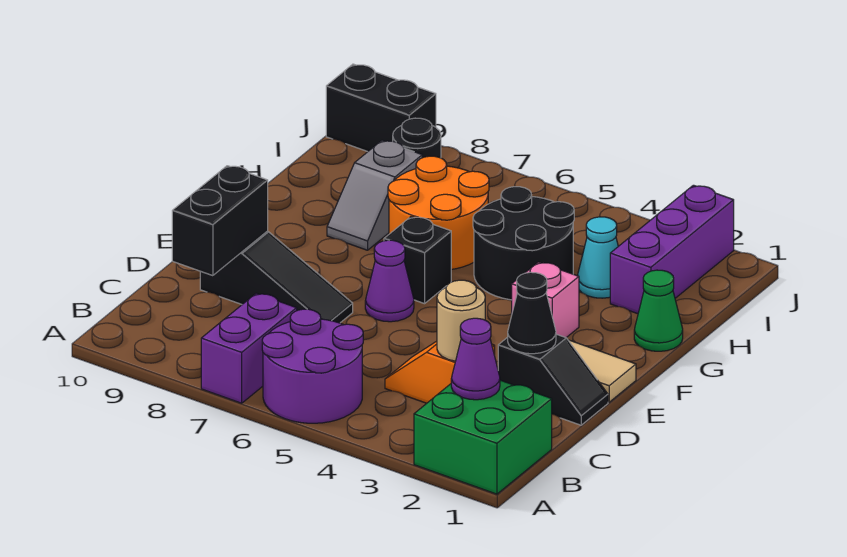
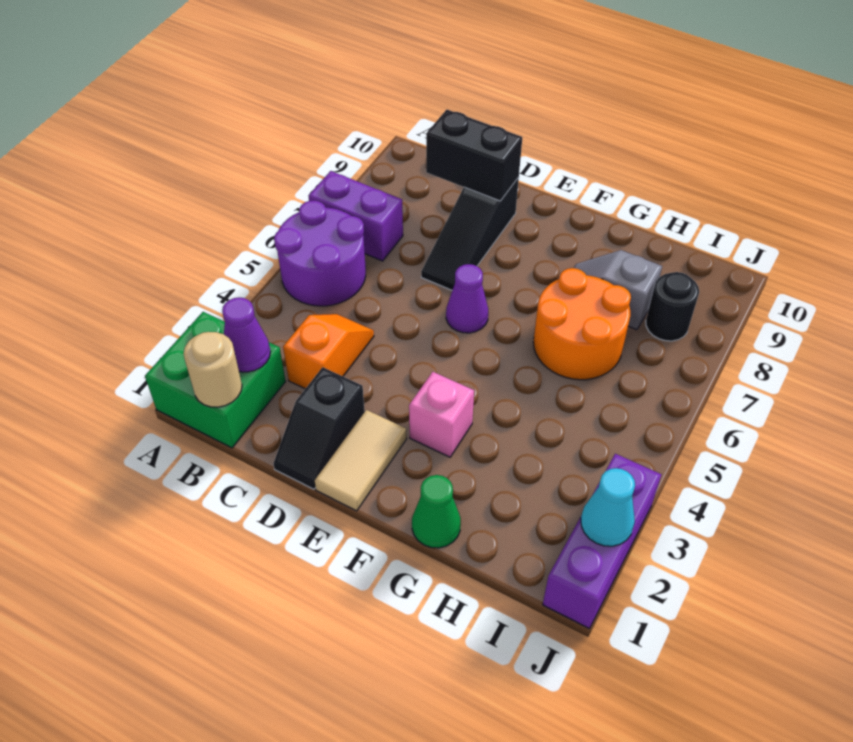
tan 1x1 round brick [437,280,485,361] -> tan 1x1 round brick moved to [184,332,242,407]
black 1x1 cone [508,272,556,354] -> none
black 1x1 brick [384,217,451,304] -> none
black 2x2 round brick [473,187,574,300] -> none
purple 1x3 brick [610,185,734,314] -> purple 1x3 brick turned to [543,454,662,629]
cyan 1x1 cone [578,217,618,298] -> cyan 1x1 cone moved to [581,468,635,546]
black 1x2 brick [326,64,436,152] -> none

